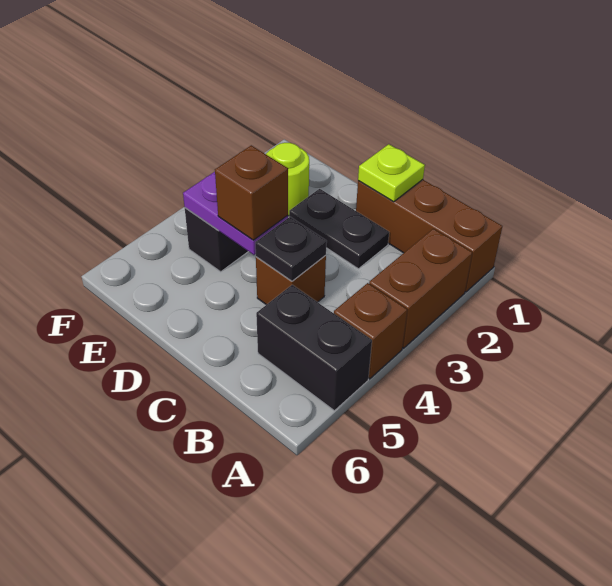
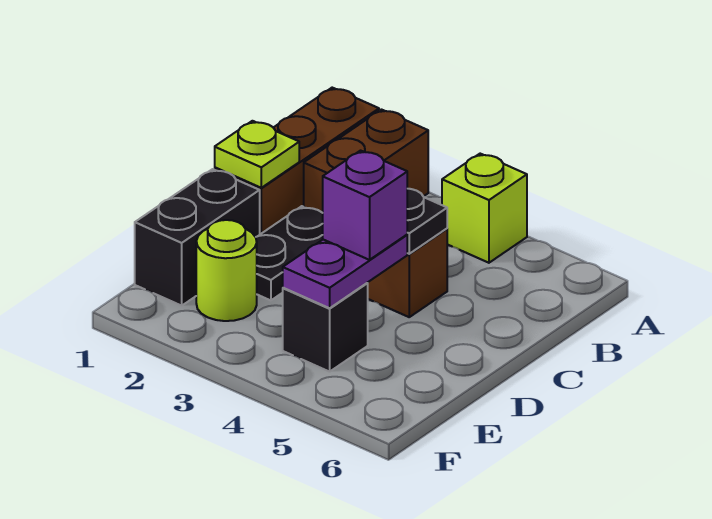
brown 1x2 brick [369,229,472,348] -> brown 1x2 brick turned to [304,110,428,213]
brown 1x1 brick [334,283,407,379] -> lime 1x1 brick [442,154,527,263]
black 1x2 brick [256,285,372,411] -> black 1x2 brick moved to [135,169,260,306]
brown 1x1 brick [215,145,288,240] -> purple 1x1 brick [323,151,407,260]

